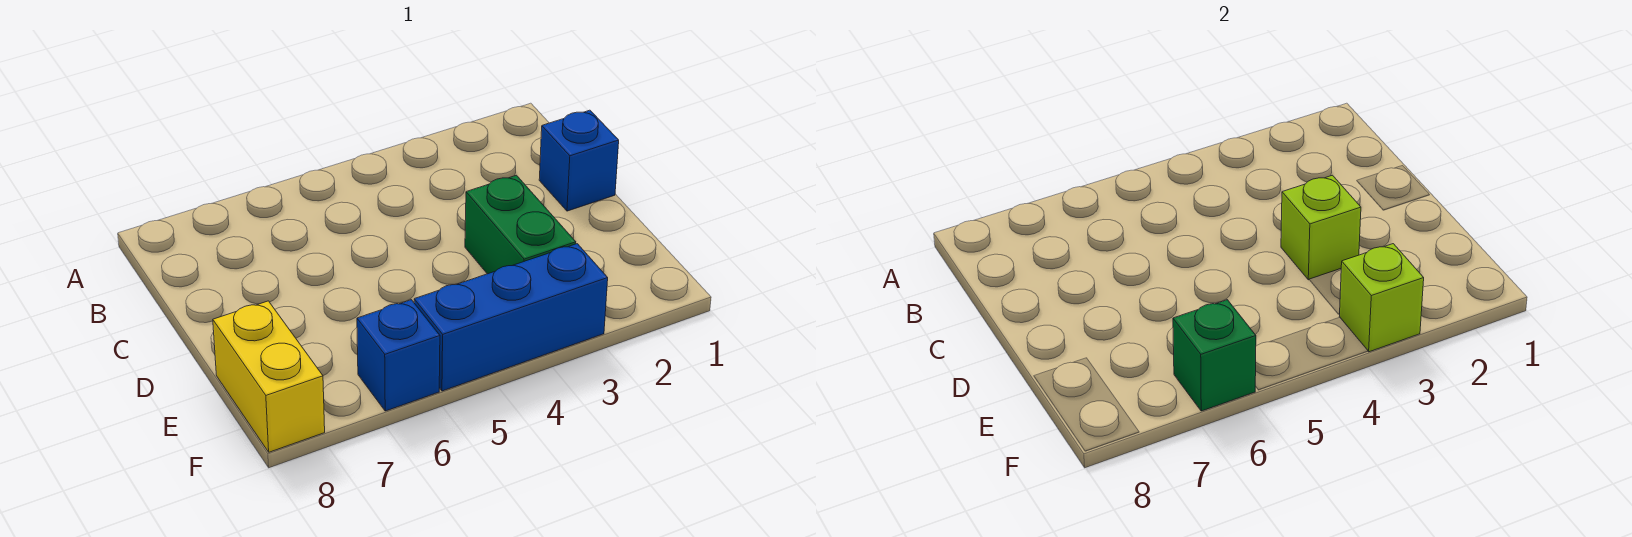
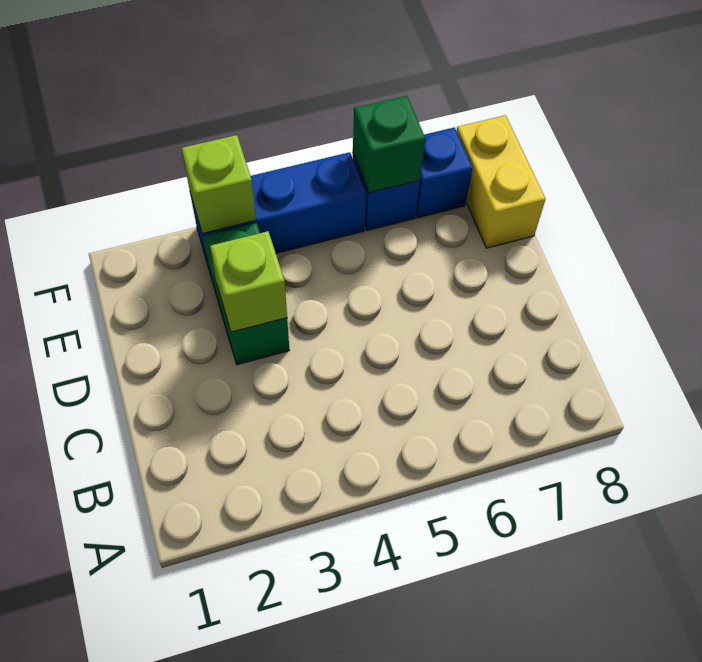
blue 1x1 brick [539,110,619,211] -> blue 1x1 brick moved to [416,127,473,218]

